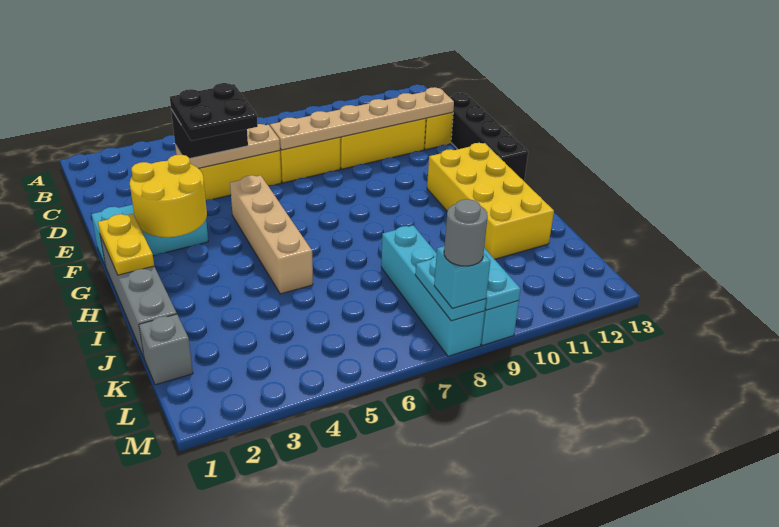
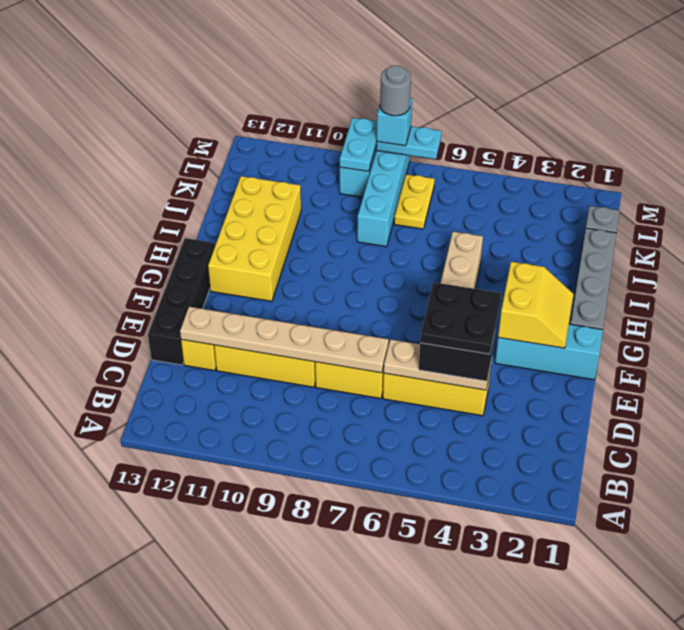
yellow 2x2 round brick [130,155,207,237] -> yellow 2x2 slope [498,262,574,348]
yellow 1x2 plate [98,214,154,275] -> yellow 1x2 plate moved to [394,174,435,229]
cyan 1x2 plate [415,257,486,321] -> cyan 1x2 plate turned to [376,126,442,159]

